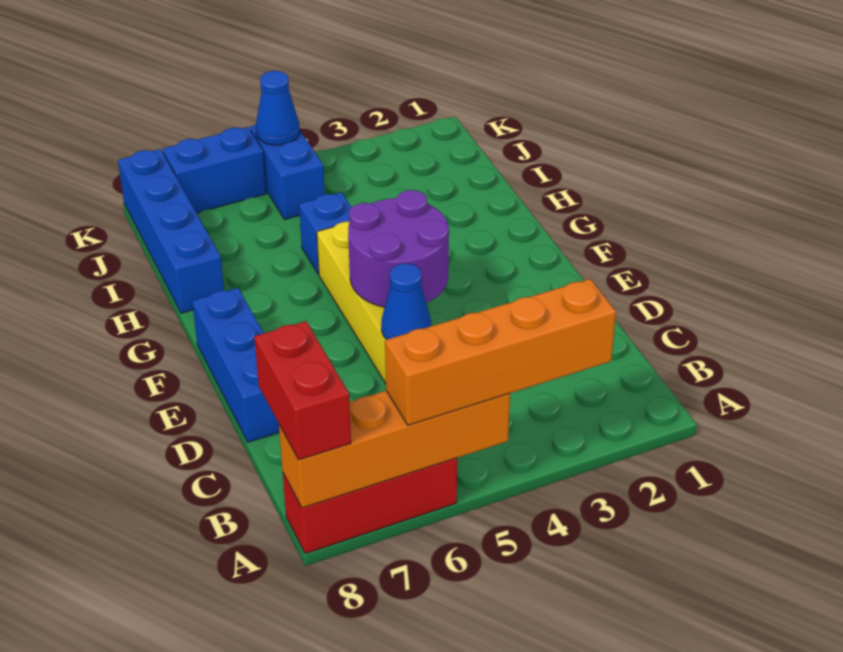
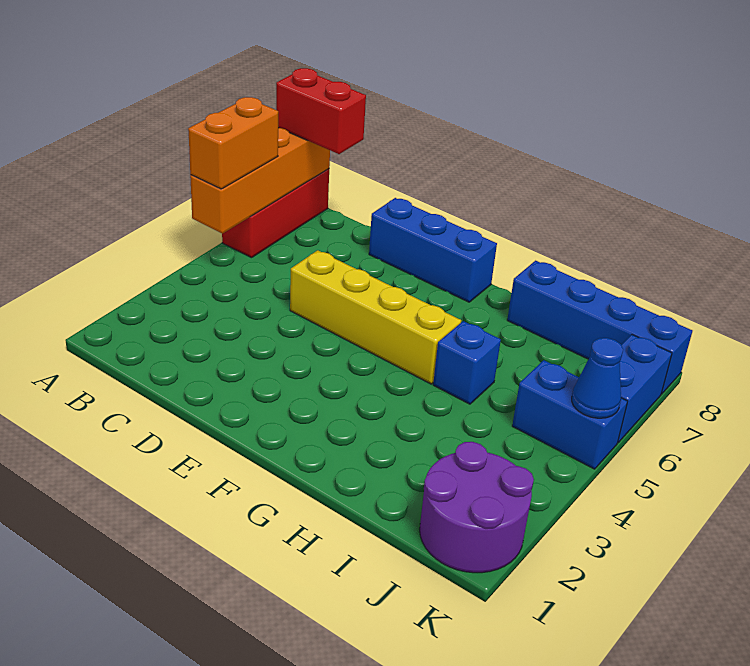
orange 1x4 brick [385,279,616,425] -> orange 1x2 brick [188,97,278,189]
blue 1x1 cone [381,263,431,340] -> none
purple 2x2 round brick [348,190,449,307] -> purple 2x2 round brick moved to [420,442,534,573]

